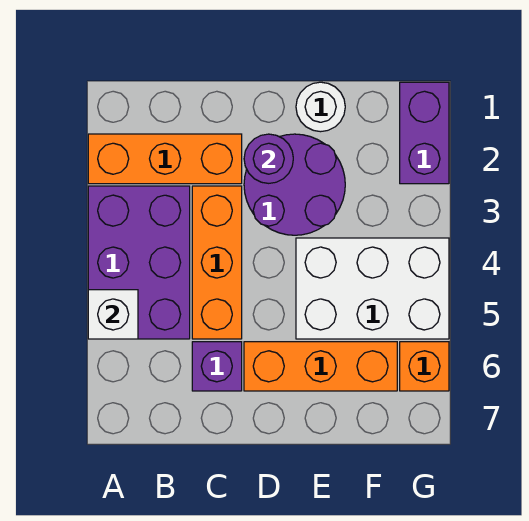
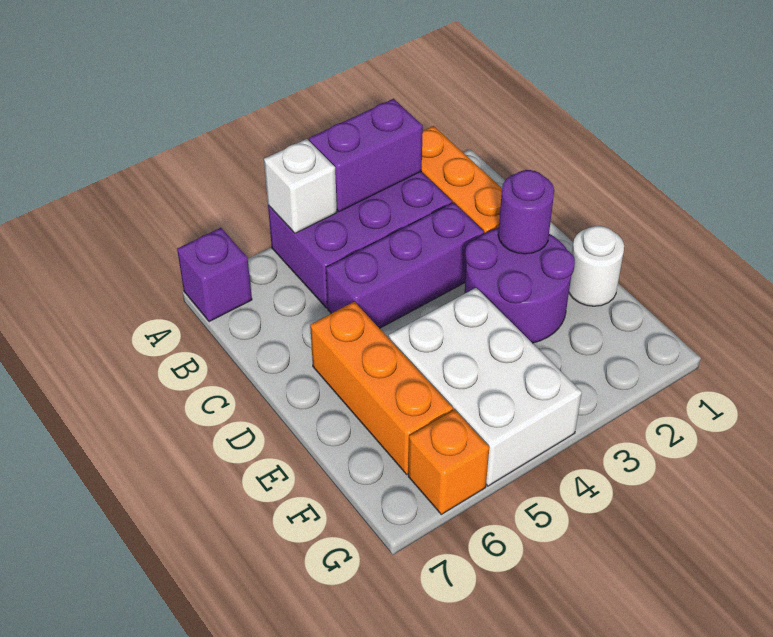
orange 1x3 brick [192,186,242,339] -> purple 1x3 brick [326,203,484,328]
purple 1x1 brick [192,342,242,391] -> purple 1x1 brick moved to [177,228,252,322]
purple 1x2 brick [400,82,449,184] -> purple 1x2 brick moved to [309,99,423,212]

